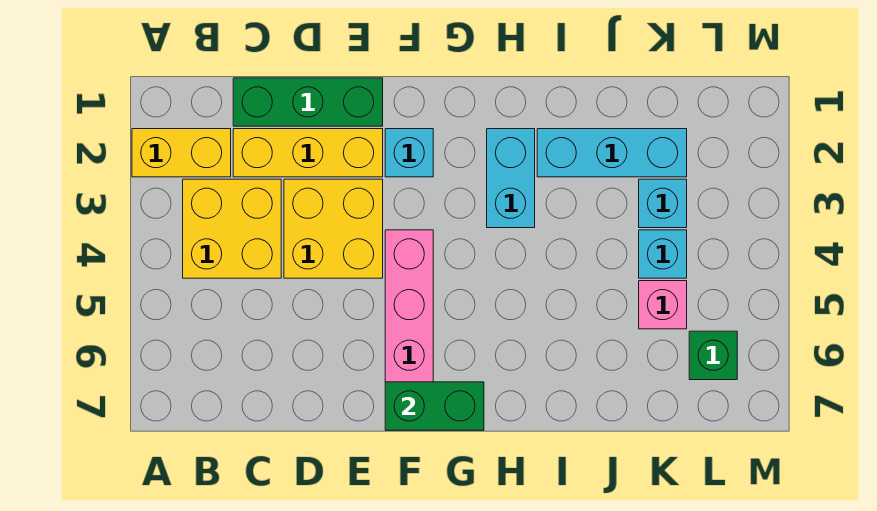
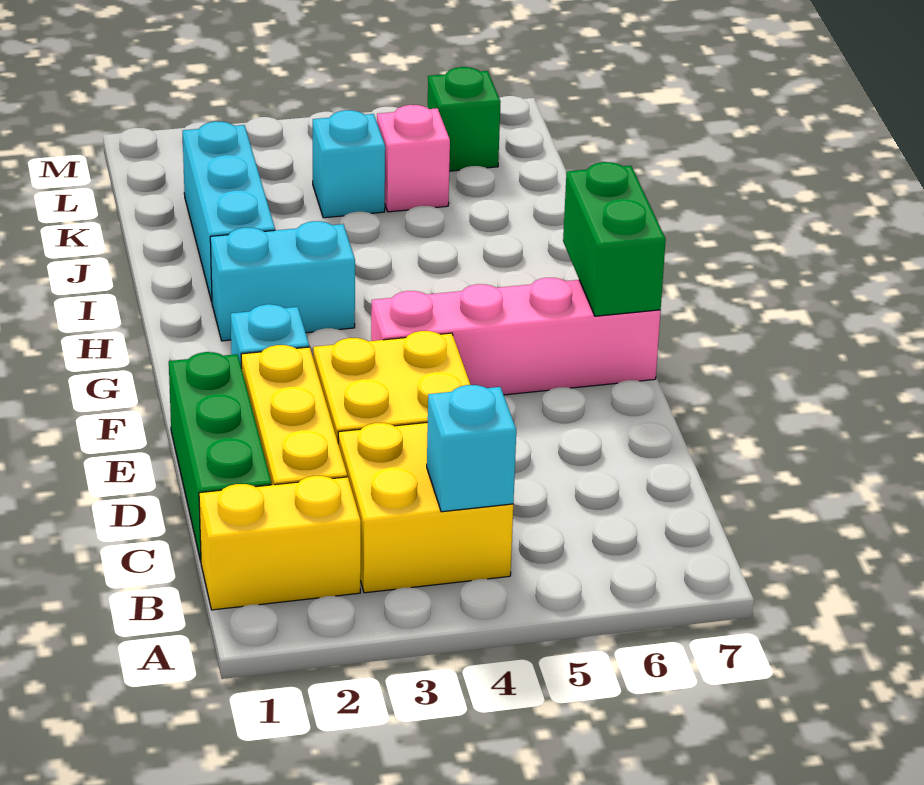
yellow 1x2 brick [132,129,231,177] -> yellow 1x2 brick turned to [199,476,361,610]
cyan 1x1 brick [639,179,687,228] -> cyan 1x1 brick moved to [427,385,516,512]

